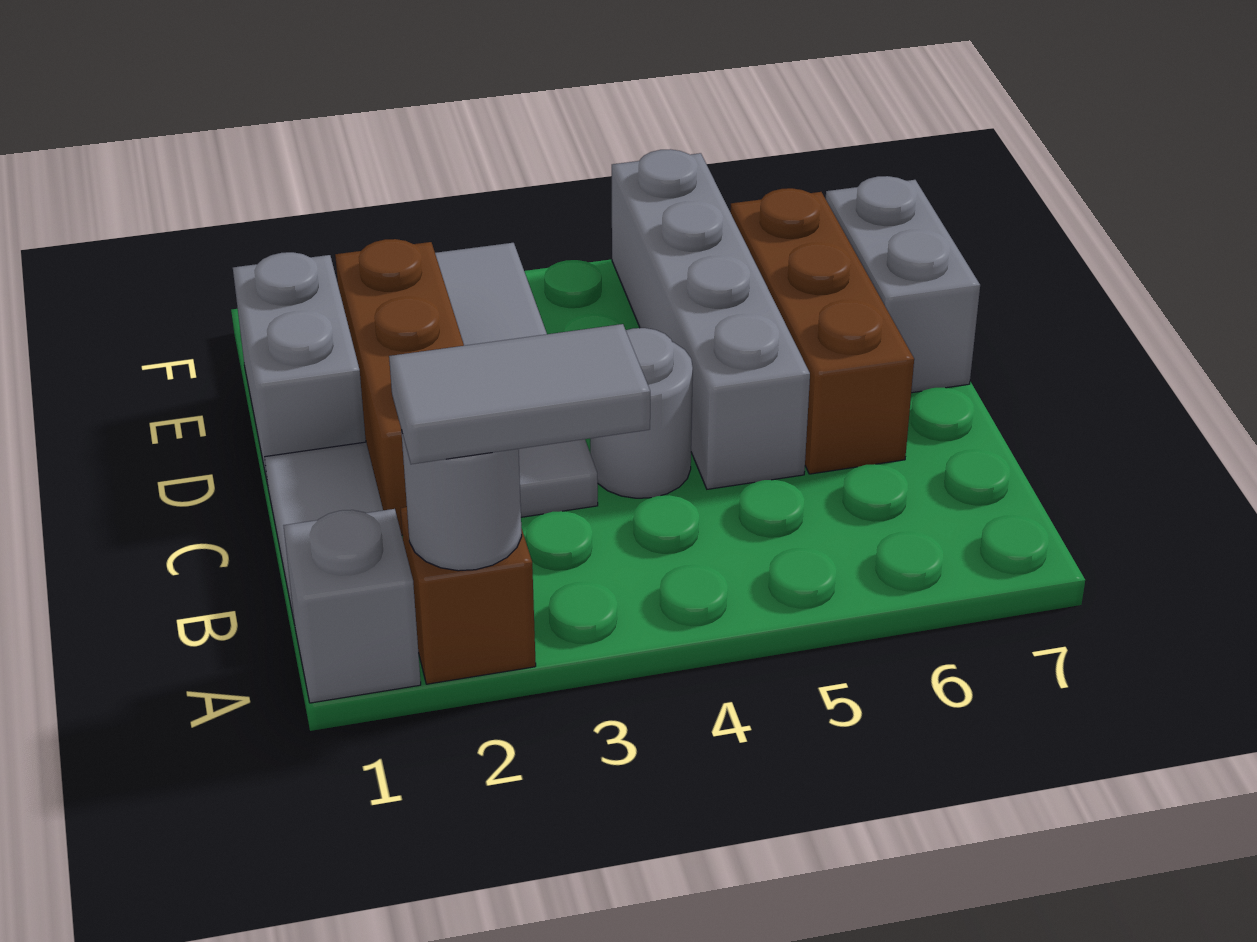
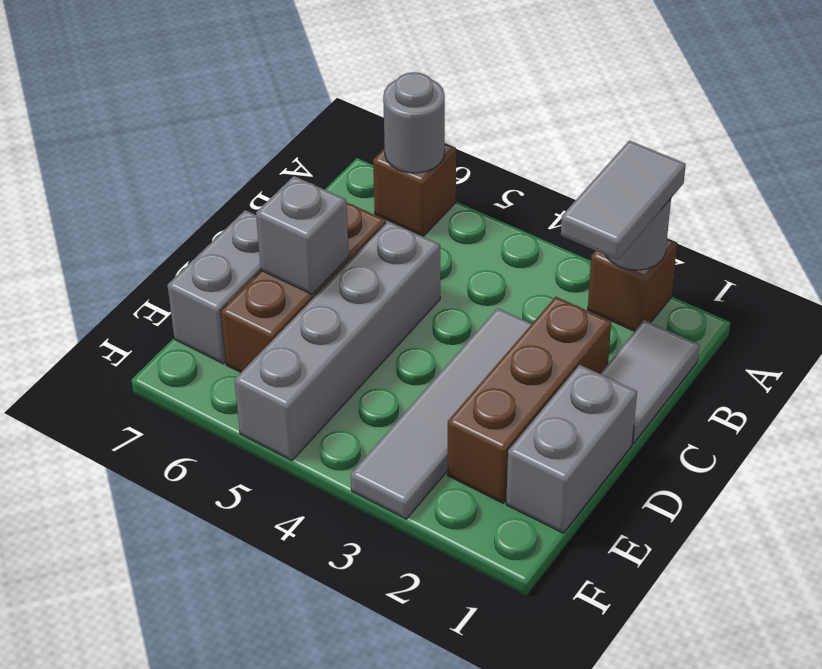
grey 1x1 brick [283,509,421,703] -> grey 1x1 brick moved to [256,176,349,294]
grey 1x2 tile [389,324,650,464] -> grey 1x2 tile turned to [561,141,686,260]
none -> brown 1x1 brick [373,143,456,236]
grey 1x1 round brick [590,328,693,498] -> grey 1x1 round brick moved to [383,72,445,173]

